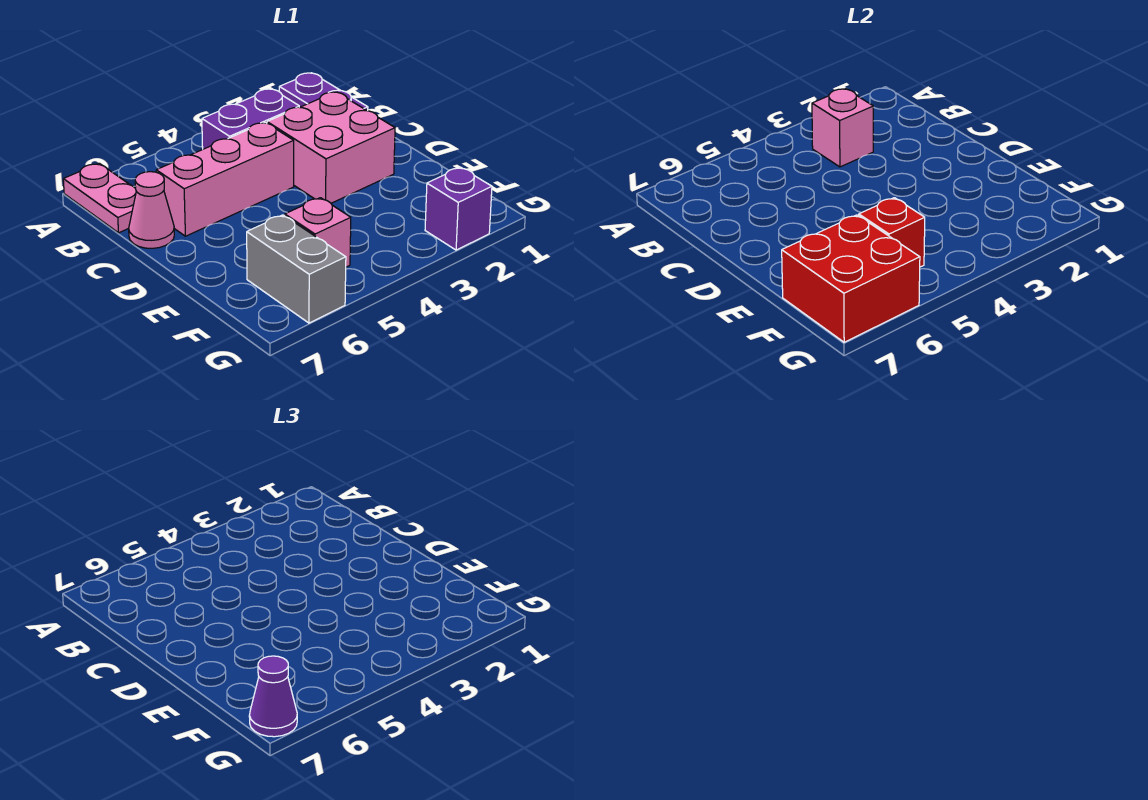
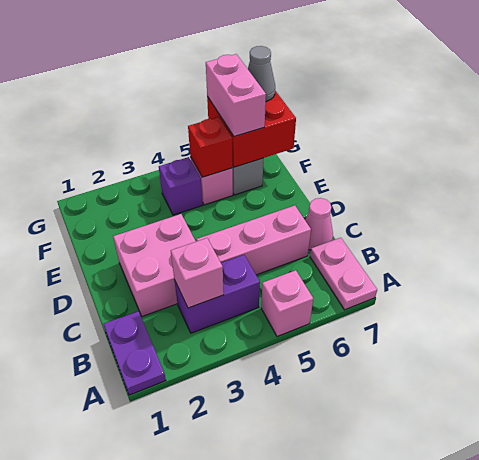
none -> pink 1x1 brick [261,270,313,336]
none -> pink 1x2 brick [206,54,266,137]
purple 1x1 brick [425,167,492,250] -> purple 1x1 brick moved to [159,157,203,215]
purple 1x1 cone [249,656,297,737] -> grey 1x1 cone [248,46,275,101]

